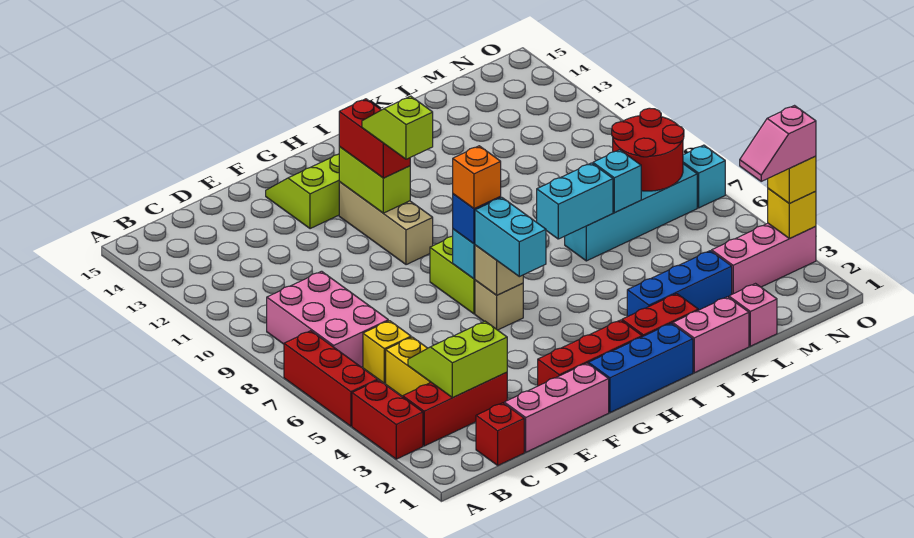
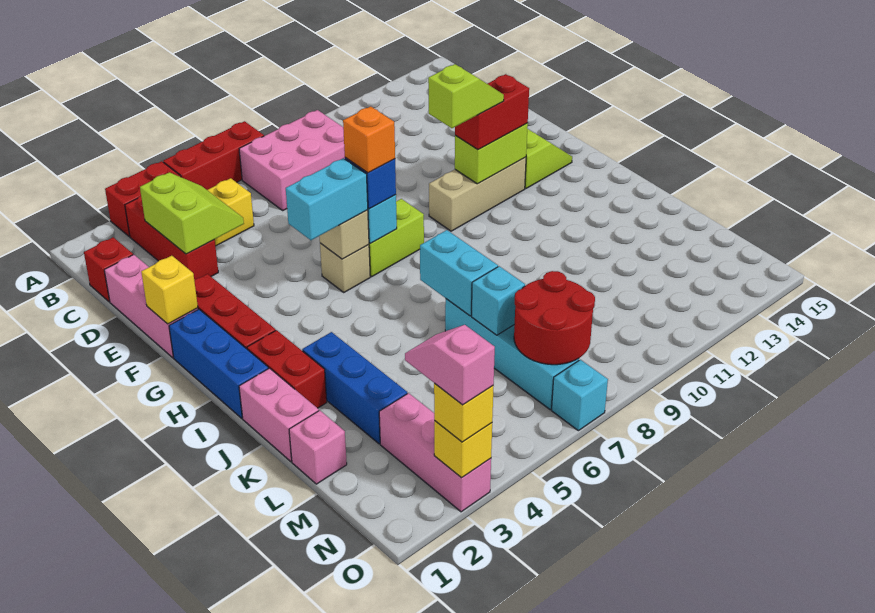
yellow 1x1 brick [363,321,411,383] -> yellow 1x1 brick moved to [141,256,198,324]

